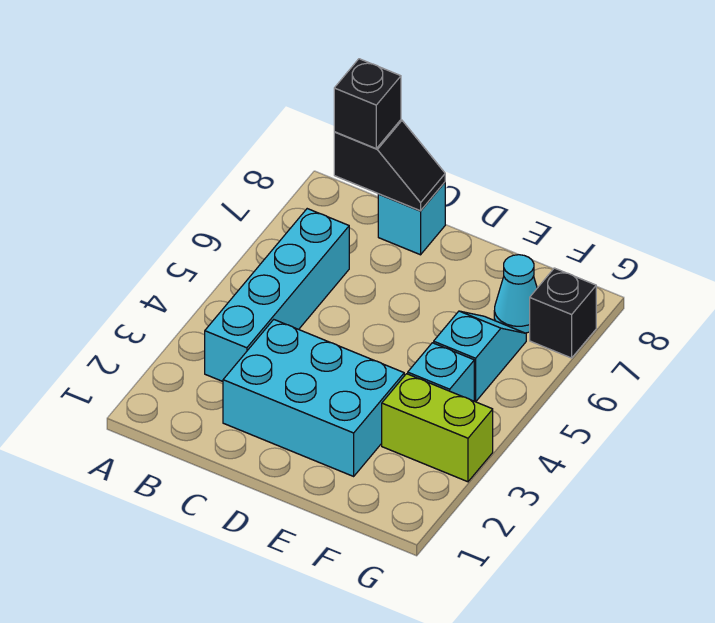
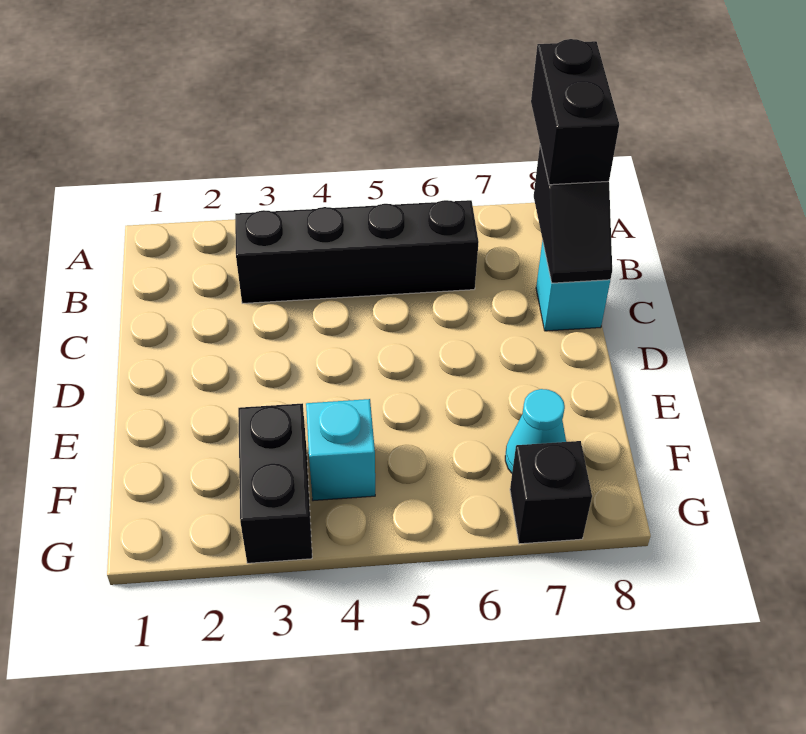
cyan 1x4 brick [205,209,349,381] -> black 1x4 brick [235,200,479,304]
black 1x1 brick [334,59,401,148] -> black 1x2 brick [531,39,619,185]
cyan 2x3 brick [223,320,404,476] -> none
lime 1x2 brick [382,374,493,482] -> black 1x2 brick [238,403,312,563]
cyan 1x2 slope [434,311,526,402] -> none

